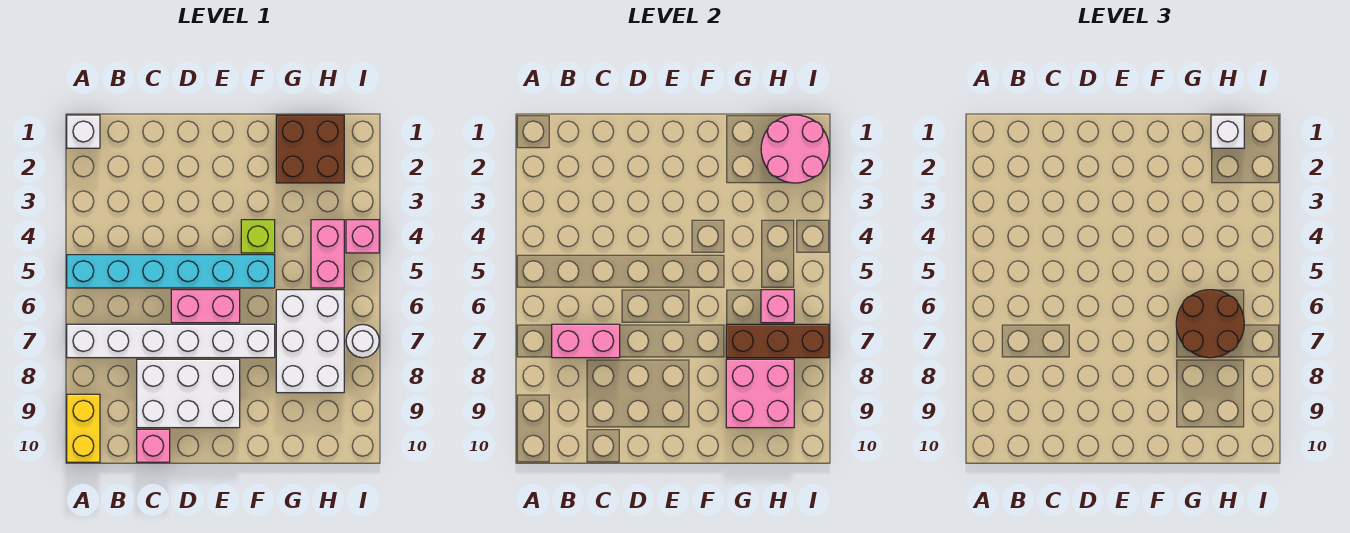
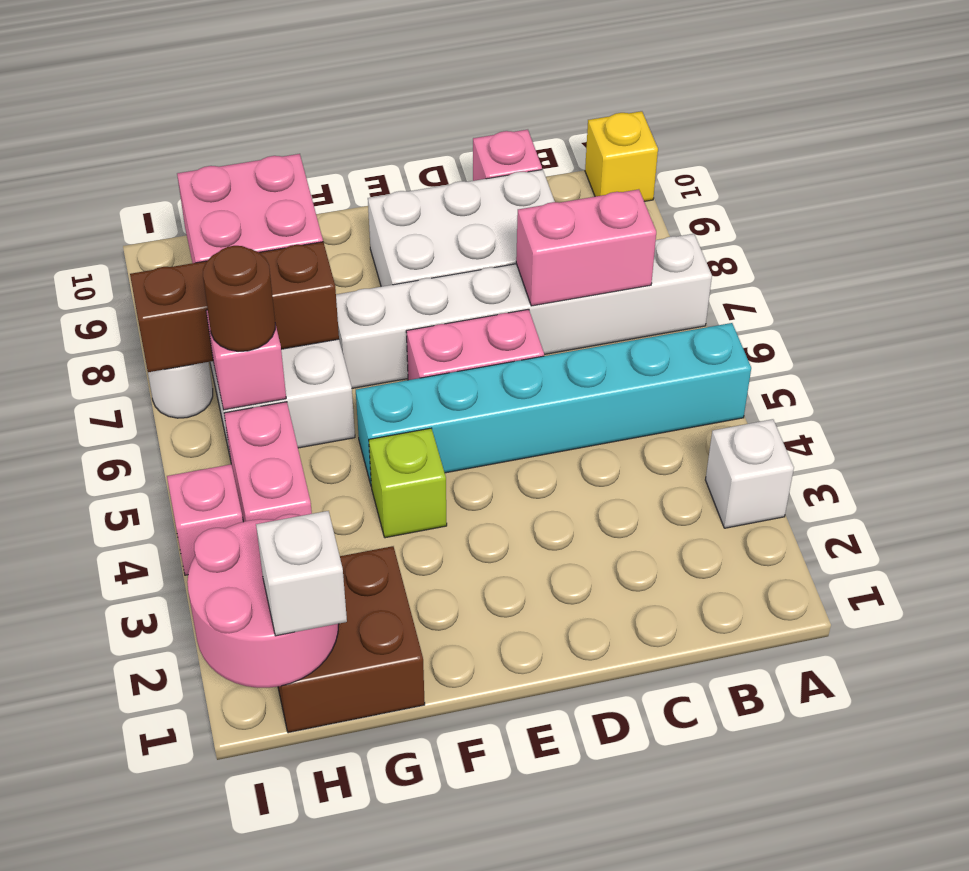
white 1x1 brick [67,115,100,148] -> white 1x1 brick moved to [705,419,794,528]
yellow 1x2 brick [67,394,100,462] -> yellow 1x1 brick [585,111,658,201]
brown 2x2 round brick [1176,290,1244,358] -> brown 1x1 round brick [203,246,275,351]

